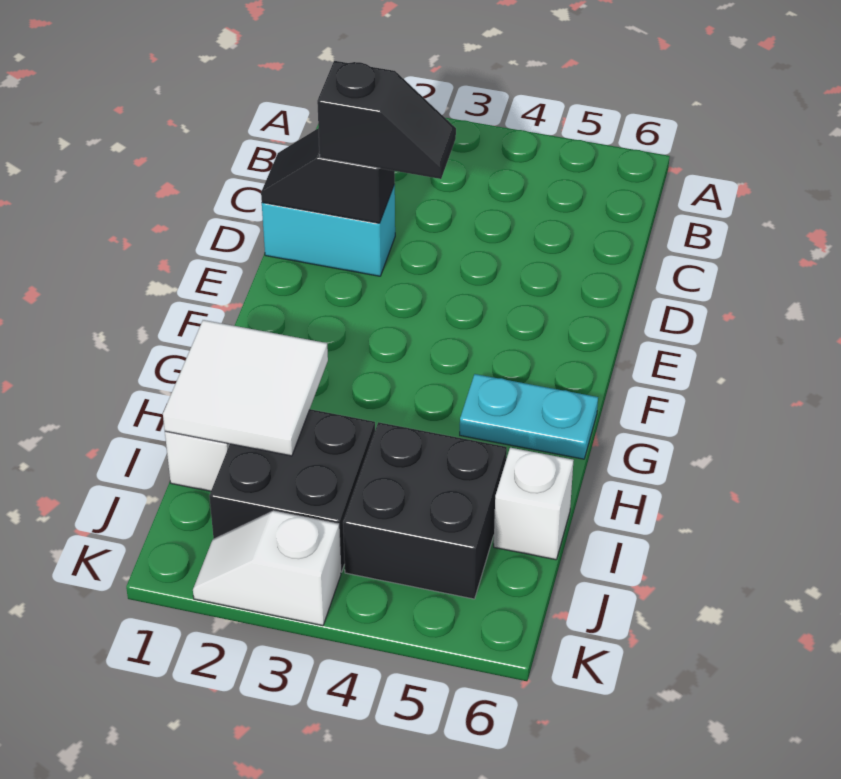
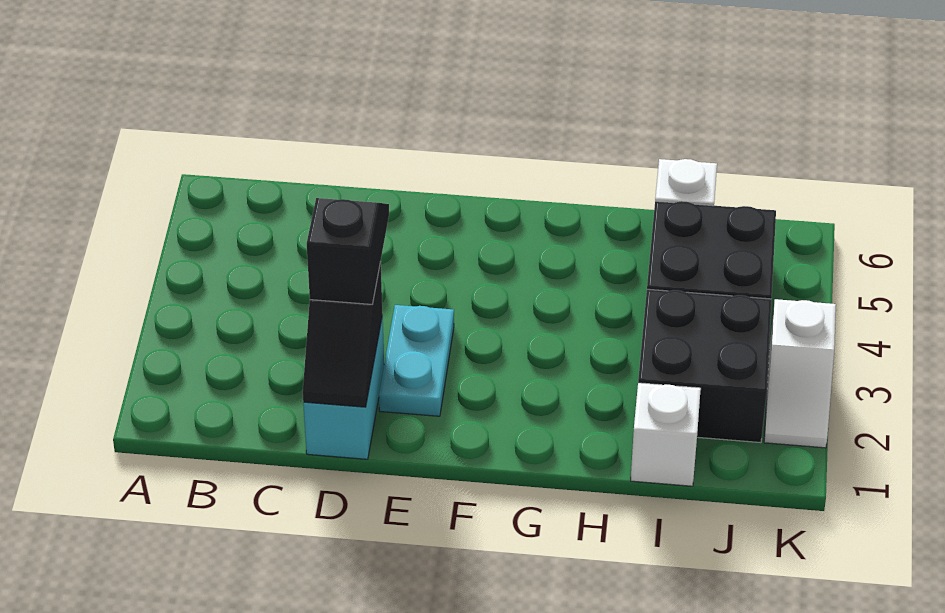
cyan 1x2 plate [460,374,598,459] -> cyan 1x2 plate moved to [379,305,454,416]
white 2x2 tile [163,320,328,456] -> none

